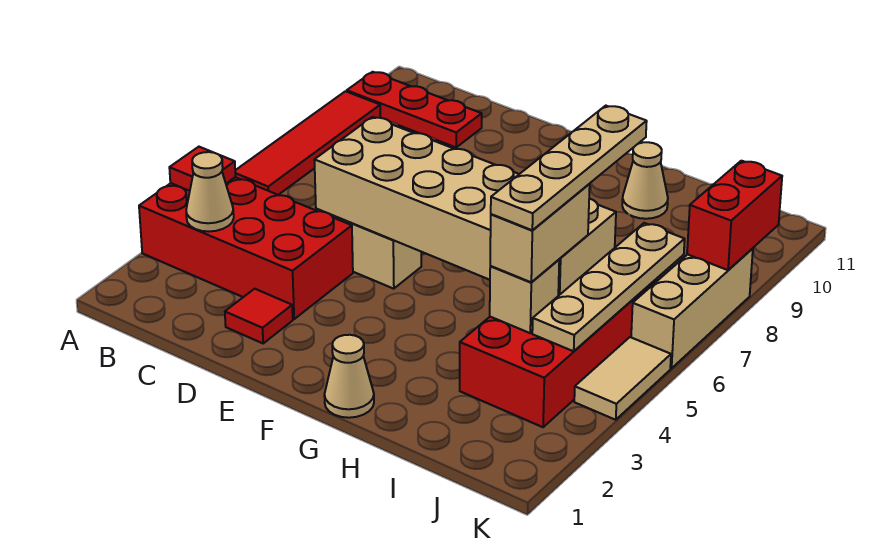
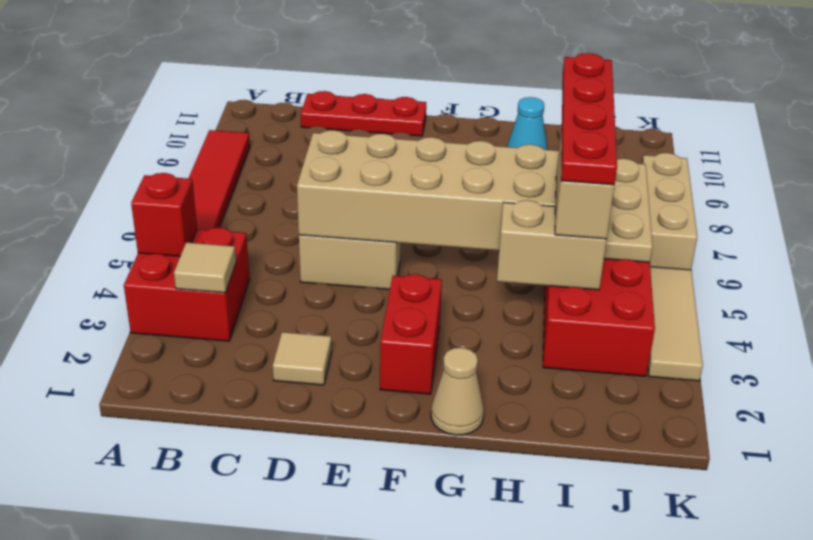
red 2x4 brick [139,177,353,319] -> red 2x2 brick [124,227,250,341]
red 1x1 tile [169,147,236,191] -> red 1x1 brick [131,173,197,256]
red 1x3 plate [347,72,482,147] -> red 1x3 plate moved to [301,91,426,136]
tan 1x1 cone [186,152,234,231] -> tan 1x1 tile [174,242,236,293]
red 1x1 tile [225,289,293,343] -> tan 1x1 tile [273,332,332,385]
tan 1x1 cone [622,142,668,219] -> cyan 1x1 cone [507,97,547,150]
tan 1x1 brick [490,260,559,333] -> tan 1x2 brick [497,200,607,290]
tan 1x4 plate [491,106,647,230] -> red 1x4 plate [561,53,617,185]
tan 1x4 plate [532,223,685,351] -> tan 1x3 plate [604,159,653,262]
tan 1x2 tile [574,337,671,420] -> tan 1x3 tile [648,267,703,381]
red 1x2 brick [687,161,782,270] -> red 1x2 brick moved to [380,274,442,394]

